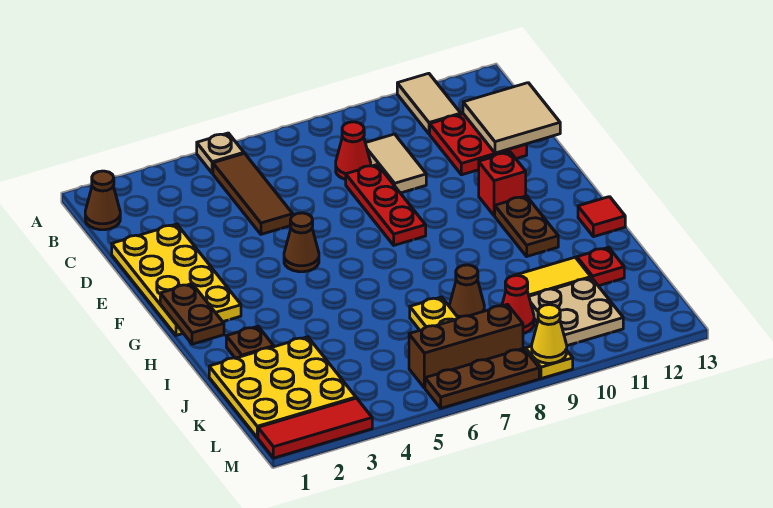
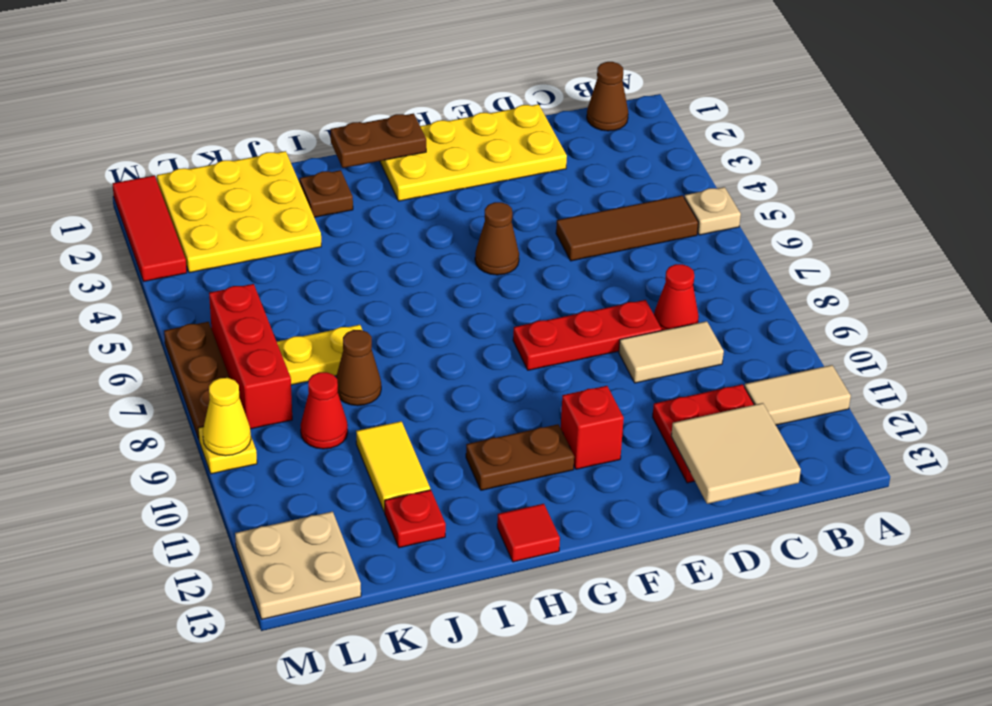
tan 2x2 plate [529,278,623,346] -> tan 2x2 plate moved to [235,511,361,619]
brown 1x3 brick [409,304,523,388] -> red 1x3 brick [209,284,292,429]

